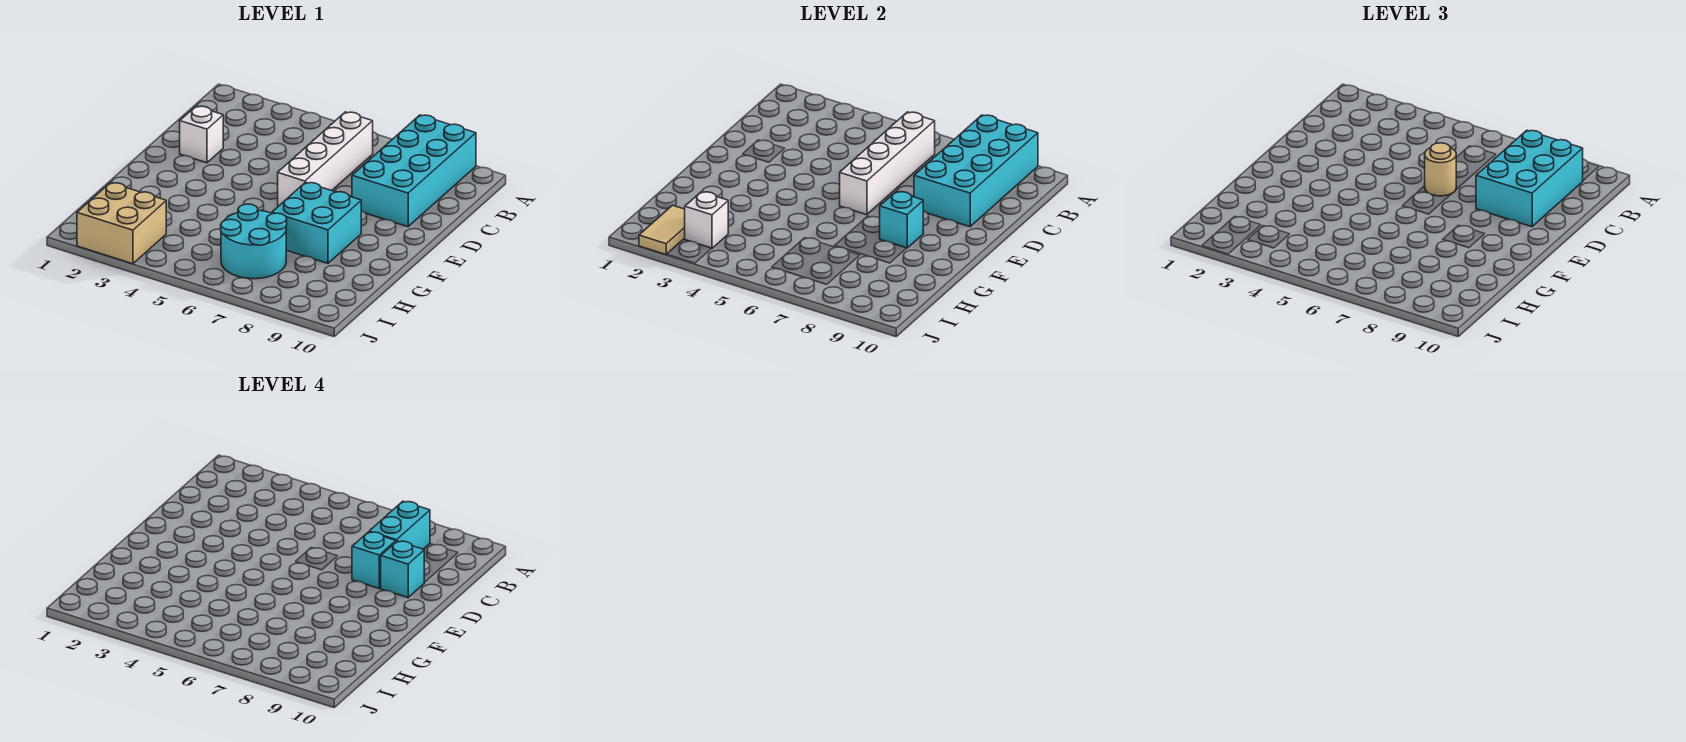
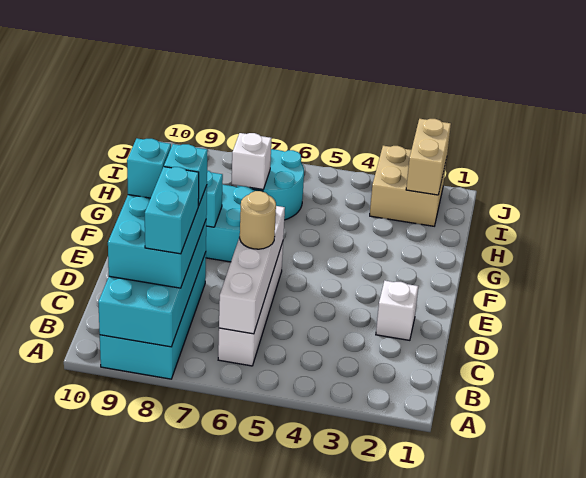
tan 1x2 tile [639,205,685,255] -> tan 1x2 brick [406,119,451,195]
white 1x1 brick [685,192,728,248] -> white 1x1 brick moved to [232,133,272,189]

